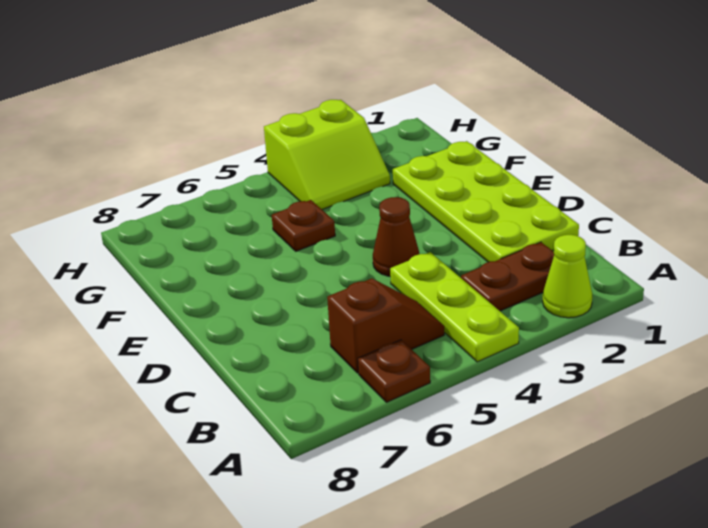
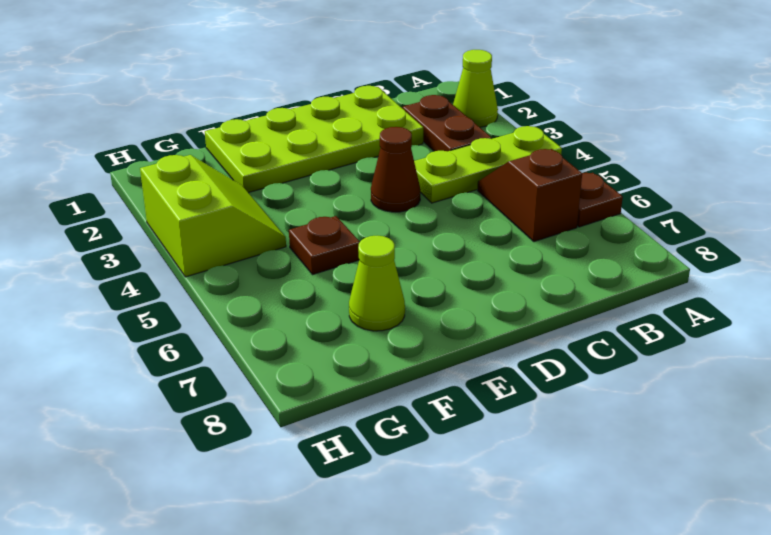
none -> lime 1x1 cone [349,236,405,331]

